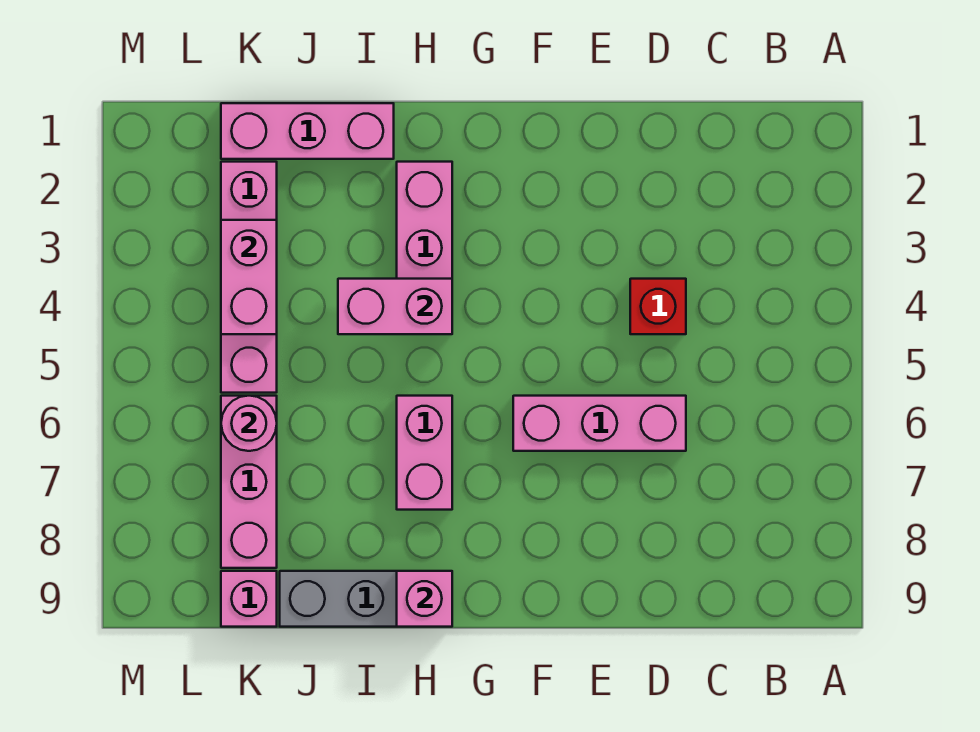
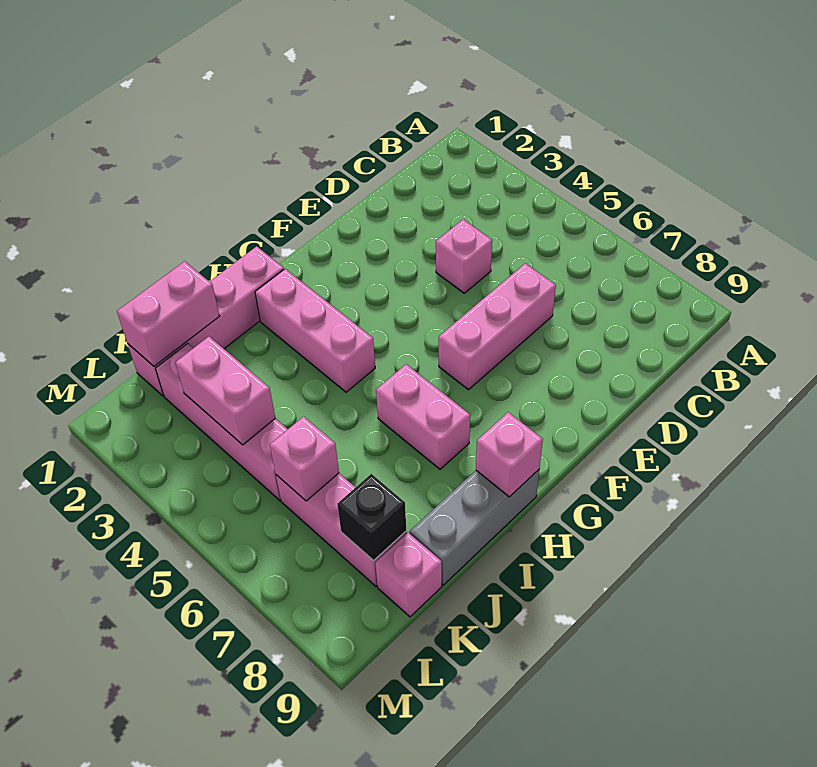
red 1x1 brick [630,279,686,334] -> pink 1x1 brick [436,219,492,293]
pink 1x2 brick [338,279,452,334] -> pink 1x2 brick moved to [117,261,219,366]
pink 1x3 brick [221,103,394,159] -> pink 1x4 brick [128,246,284,396]
pink 1x1 round brick [221,396,277,451] -> pink 1x1 brick [270,417,339,501]
none -> black 1x1 brick [337,474,406,561]

